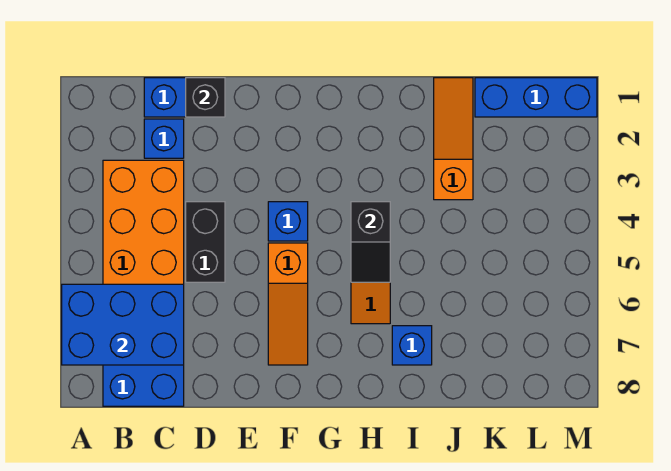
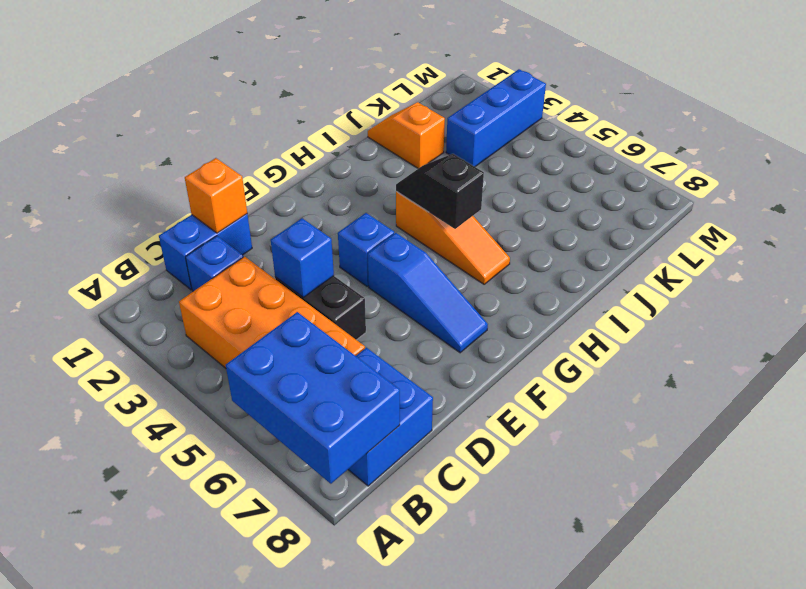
blue 2x3 brick [62,284,184,365] -> blue 2x3 brick turned to [226,312,400,484]
black 1x1 brick [186,78,225,117] -> orange 1x1 brick [185,158,247,233]
orange 1x3 slope [268,243,308,365] -> blue 1x3 slope [368,233,488,353]
black 1x2 slope [351,202,390,282] -> black 1x2 slope turned to [396,154,484,229]
blue 1x1 brick [392,326,432,365] -> blue 1x1 brick moved to [271,218,334,297]
orange 1x3 slope [434,78,473,200] -> orange 1x2 slope [368,102,445,169]
blue 1x3 brick [475,78,597,117] -> blue 1x3 brick moved to [446,69,546,167]

